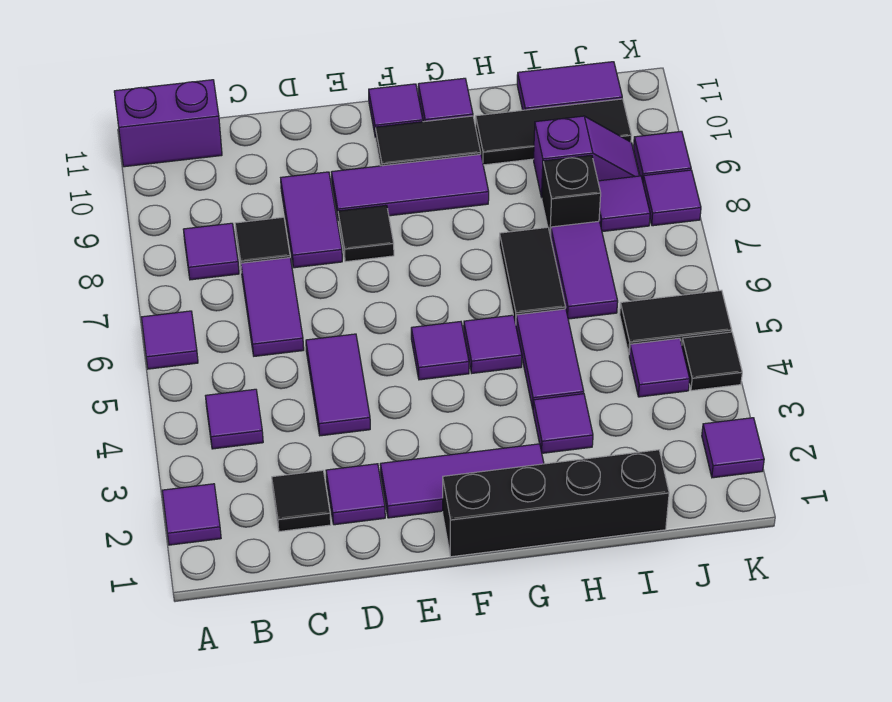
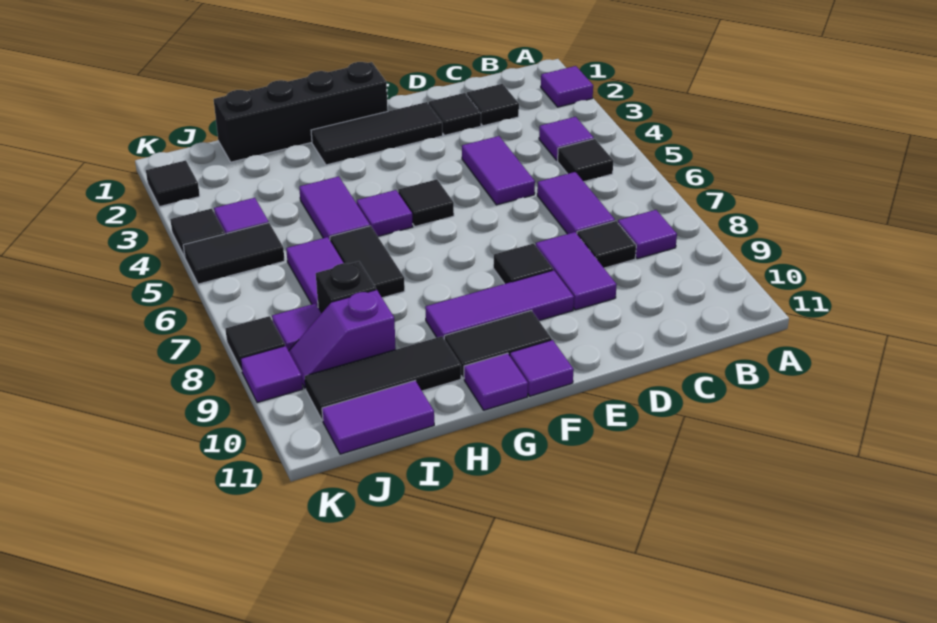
purple 1x1 tile [141,311,198,369] -> none
purple 1x2 brick [114,80,222,167] -> none
none -> black 1x1 tile [558,139,614,182]
purple 1x1 tile [326,464,385,525] -> black 1x1 tile [429,93,481,135]
purple 1x3 tile [380,444,544,518] -> black 1x3 tile [311,102,443,165]
purple 1x1 tile [411,322,469,380] -> black 1x1 tile [398,179,454,226]
purple 1x1 tile [533,394,593,453] -> none
purple 1x1 tile [702,418,764,478] -> black 1x1 tile [146,160,200,207]
purple 1x1 tile [643,170,701,226] -> black 1x1 tile [225,316,285,371]

